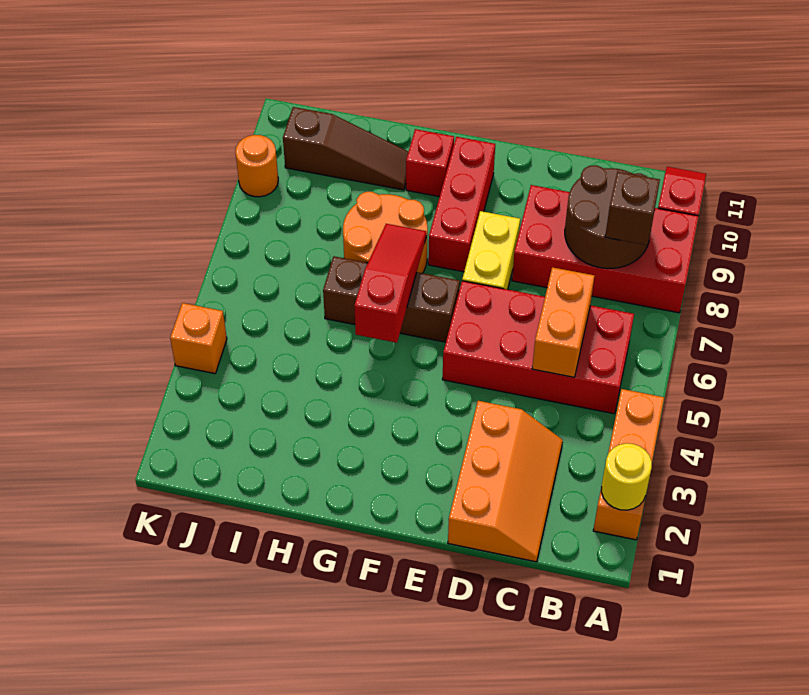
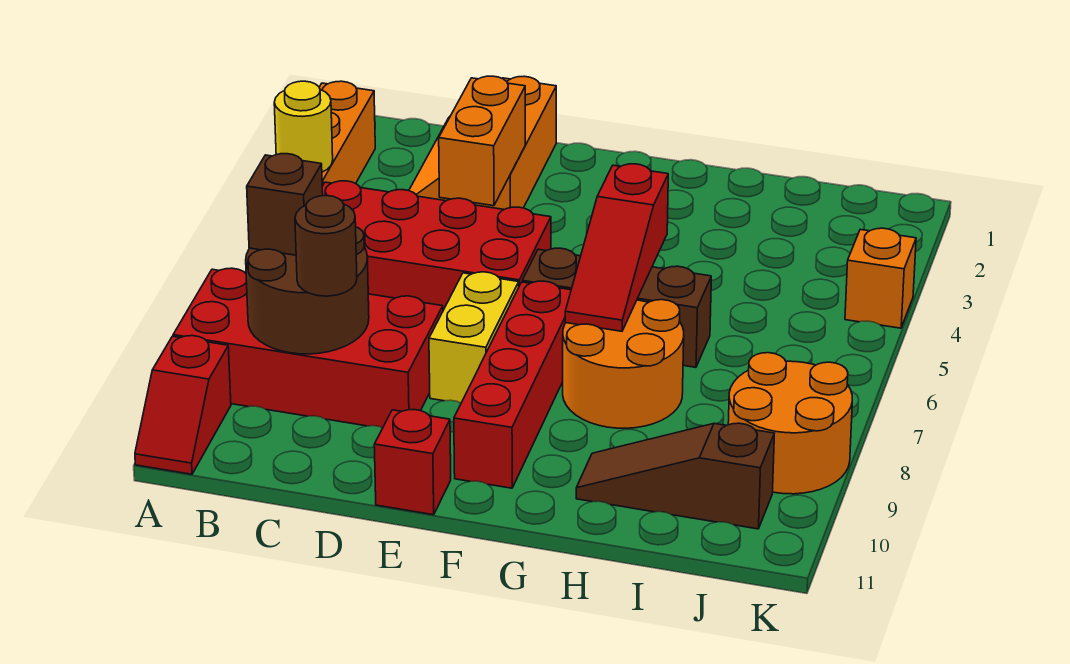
yellow 1x1 round brick [601,443,652,510] -> yellow 1x1 round brick moved to [274,81,333,172]
orange 1x2 brick [532,267,594,377] -> orange 1x2 brick moved to [439,76,525,206]
none -> brown 1x1 round brick [295,196,357,296]
red 1x3 brick [428,137,495,272] -> red 1x4 brick [454,281,571,488]
red 1x1 brick [406,129,454,197] -> red 1x1 brick moved to [374,410,451,515]
orange 1x1 round brick [235,135,278,197] -> orange 2x2 round brick [728,353,852,494]

